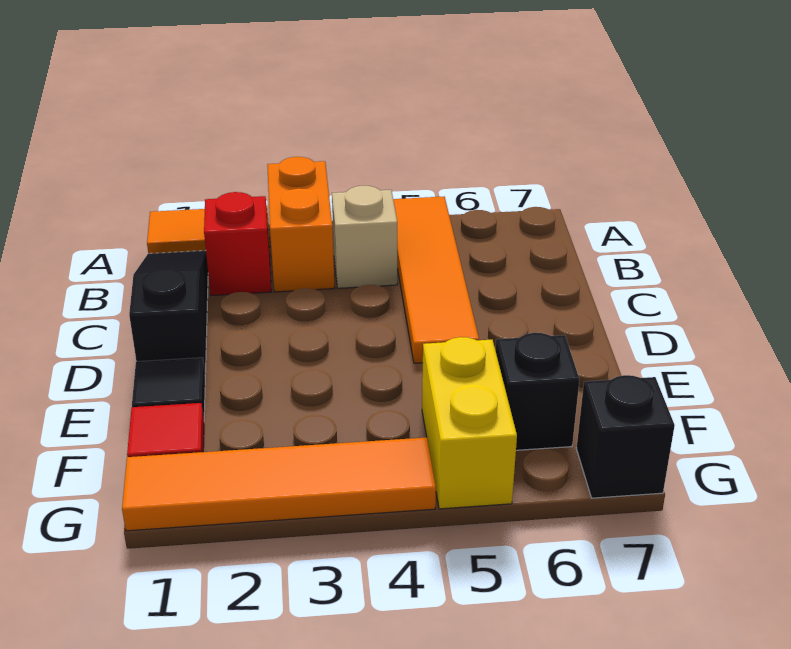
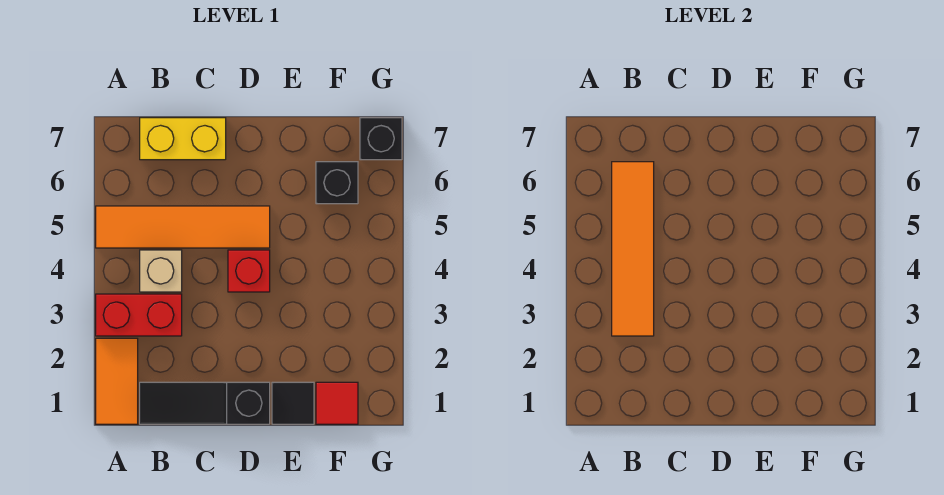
orange 1x2 brick [267,157,334,292] -> red 1x2 brick [96,294,182,336]
red 1x1 brick [204,192,271,296] -> red 1x1 brick moved to [228,250,270,292]
yellow 1x2 brick [422,337,517,509] -> yellow 1x2 brick moved to [140,118,226,160]
orange 1x4 tile [122,437,436,531] -> orange 1x4 tile moved to [612,162,654,336]

